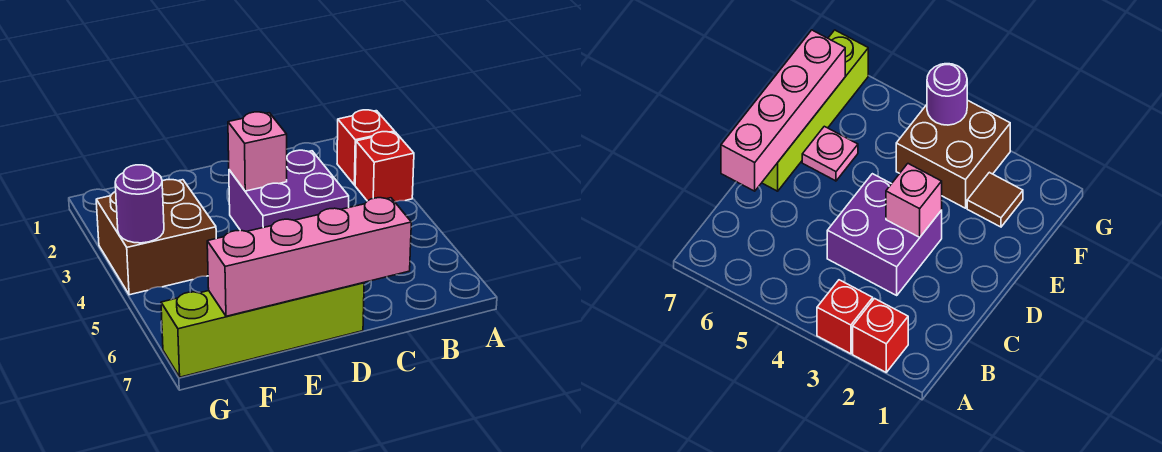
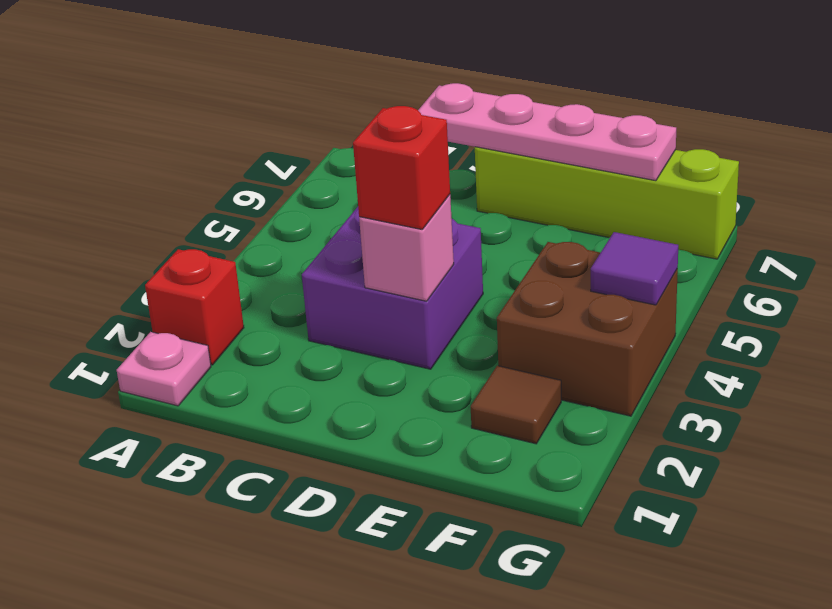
red 1x1 brick [355,132,414,202] -> red 1x1 brick moved to [353,106,450,229]
pink 1x4 brick [207,198,411,316] -> pink 1x4 plate [418,83,676,181]
pink 1x1 plate [802,126,858,181] -> pink 1x1 plate moved to [117,332,211,406]
purple 1x1 round brick [115,165,164,243] -> purple 1x1 tile [591,232,678,305]

